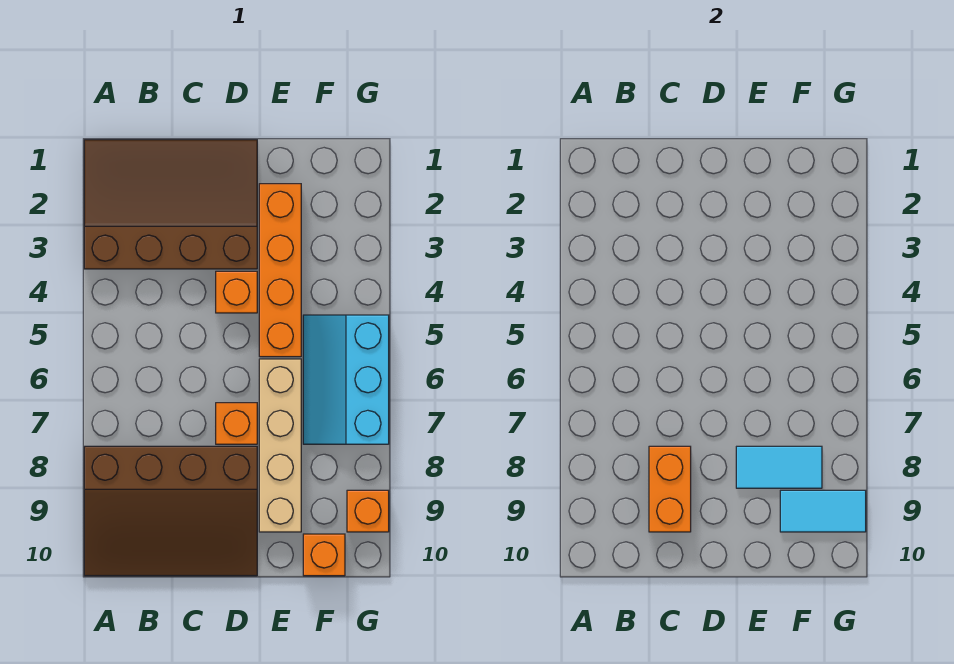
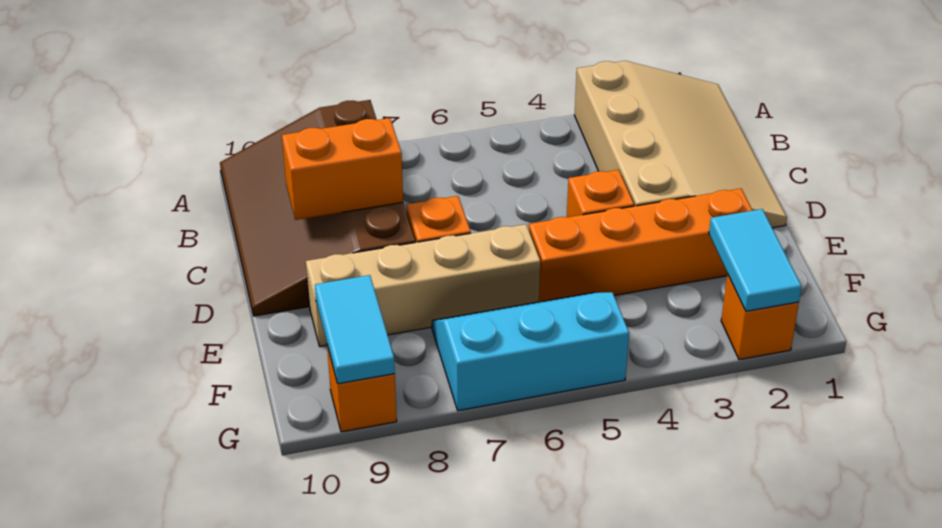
brown 3x4 slope [84,140,257,269] -> tan 3x4 slope [574,61,787,228]
cyan 1x2 tile [736,446,822,488] -> cyan 1x2 tile moved to [709,209,802,311]
orange 1x1 brick [303,534,345,576] -> orange 1x1 brick moved to [721,274,799,360]

